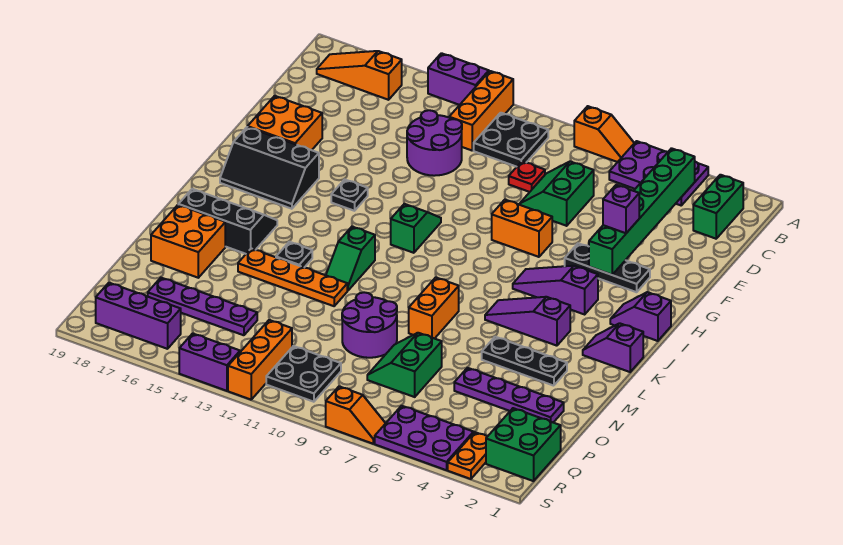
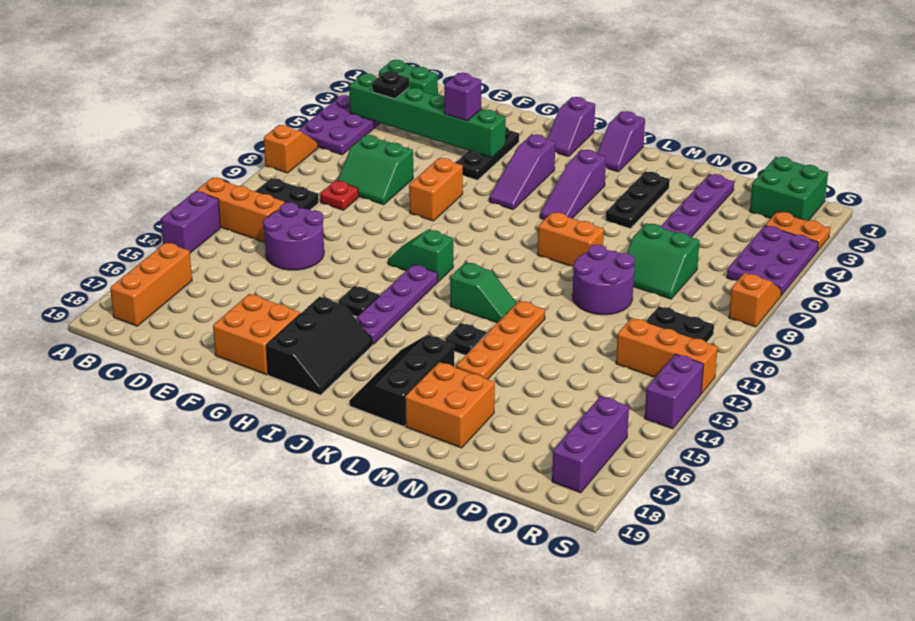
orange 1x3 slope [317,51,402,100] -> orange 1x3 brick [110,243,192,326]
none -> black 1x1 plate [372,71,409,99]
purple 1x4 plate [148,278,257,335] -> purple 1x4 plate moved to [355,265,438,344]

